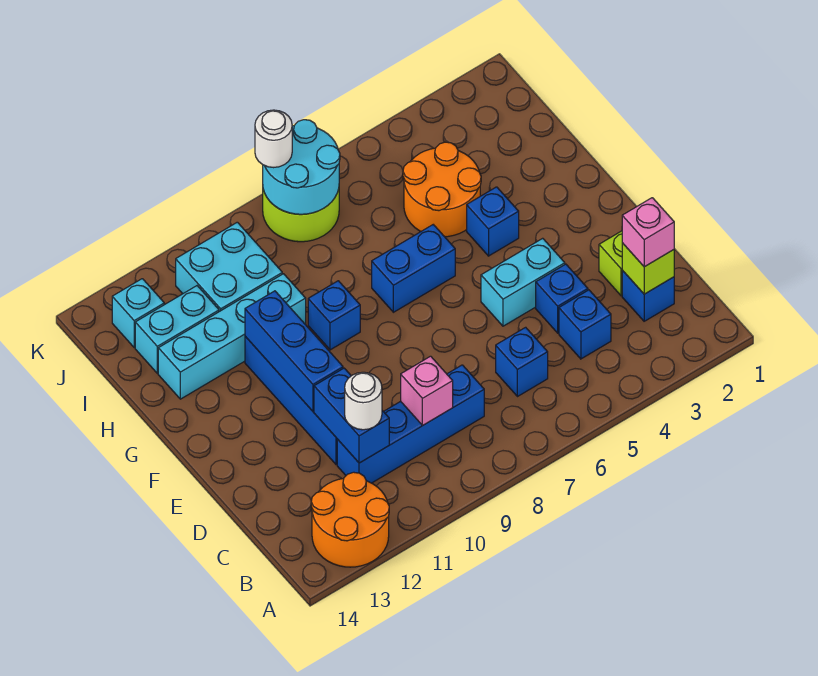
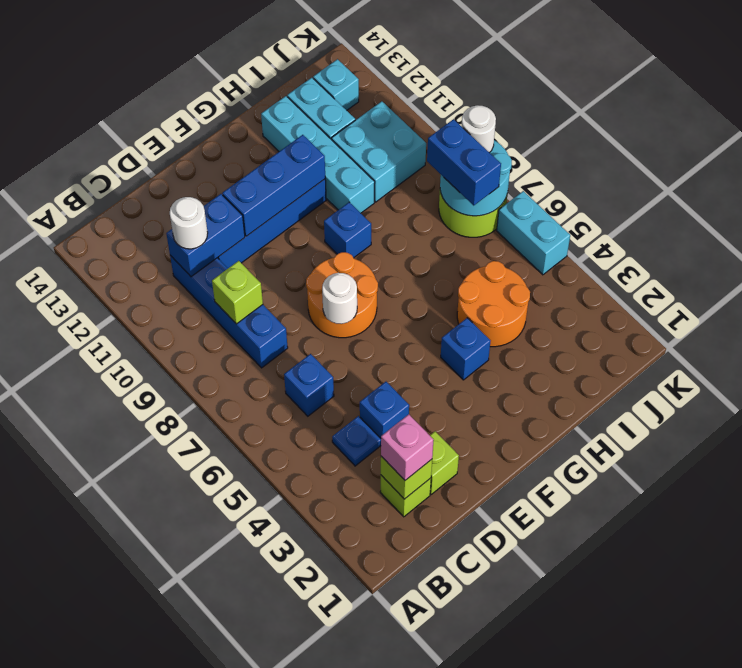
orange 2x2 round brick [311,472,389,567] -> orange 2x2 round brick moved to [306,252,378,338]
blue 1x1 brick [622,270,674,321] -> lime 1x1 brick [380,475,431,517]
blue 1x1 brick [559,290,611,359] -> blue 1x1 plate [332,416,381,466]
pink 1x1 brick [401,356,453,425] -> lime 1x1 brick [212,261,263,324]
cyan 1x2 brick [481,238,565,326] -> cyan 1x2 brick moved to [497,191,570,275]
none -> white 1x1 round brick [322,273,357,324]
blue 1x2 brick [372,225,455,312] -> blue 1x2 brick moved to [427,119,501,205]

